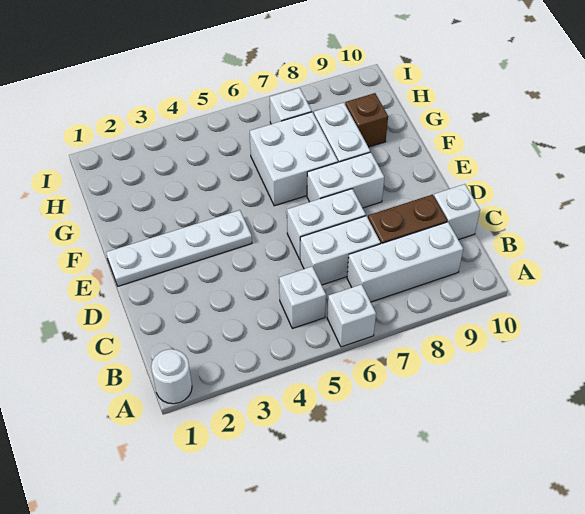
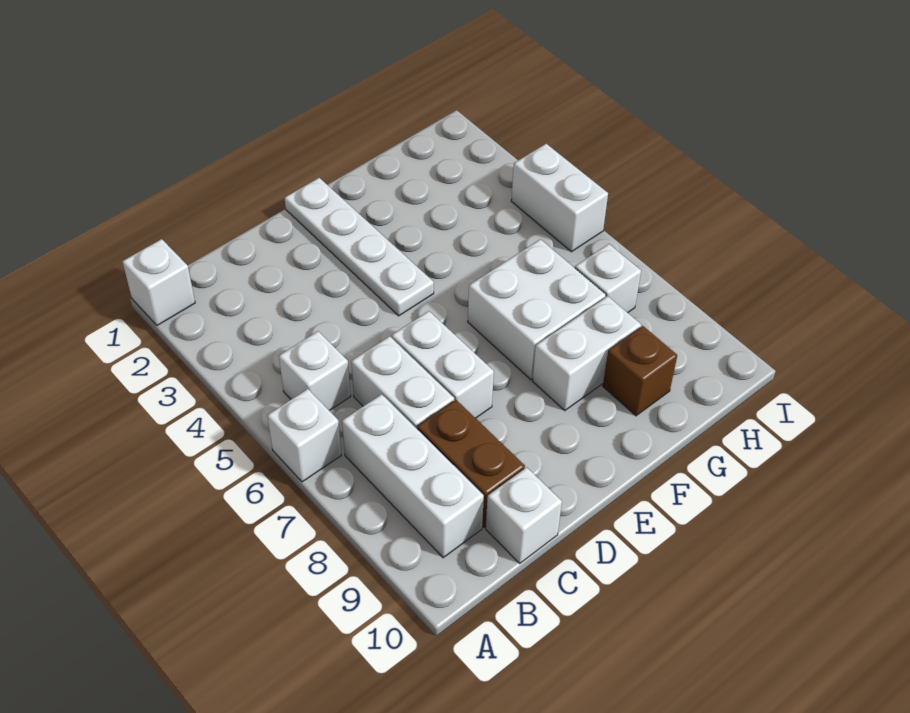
white 1x1 round brick [151,349,192,404] -> white 1x1 brick [122,239,195,325]
white 1x2 brick [307,152,384,208] -> white 1x2 brick moved to [511,144,608,252]

